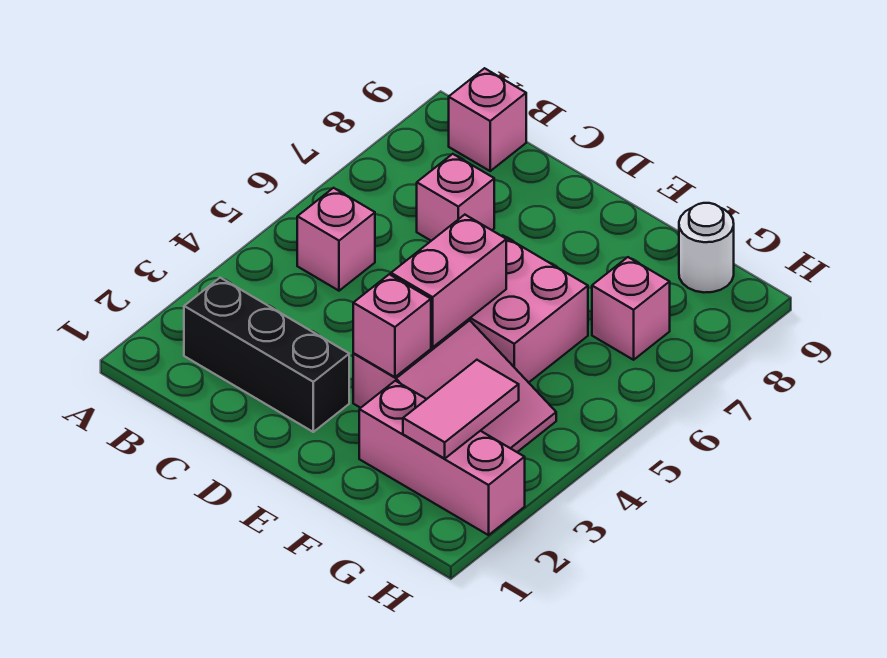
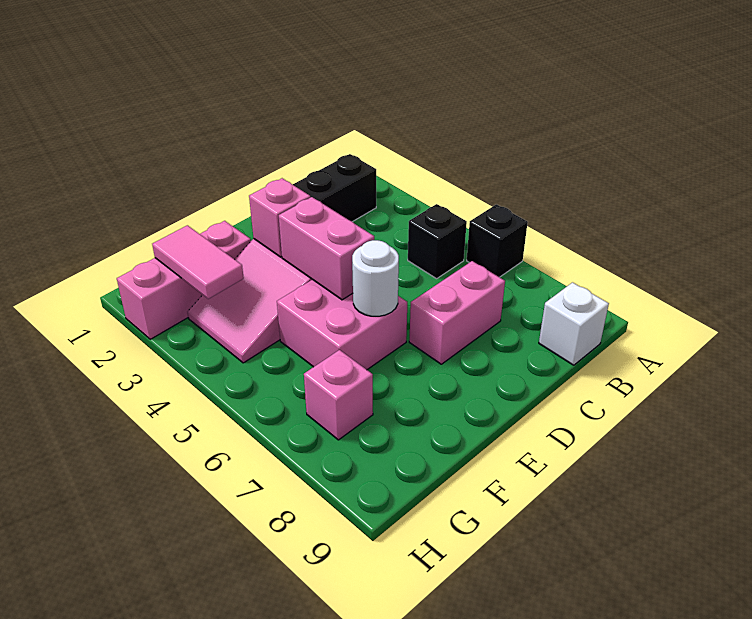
none -> black 1x1 brick [467,204,528,277]
pink 1x1 brick [297,188,375,291] -> black 1x1 brick [408,204,467,279]
pink 1x1 brick [449,68,526,171] -> white 1x1 brick [539,282,609,365]
pink 1x1 brick [417,154,494,241] -> pink 1x2 brick [409,261,505,364]
white 1x1 round brick [679,203,734,293] -> white 1x1 round brick moved to [352,240,399,316]

